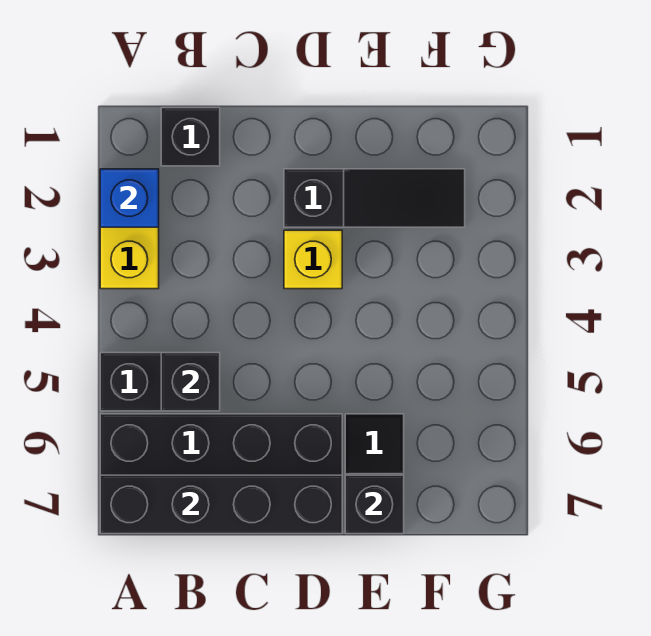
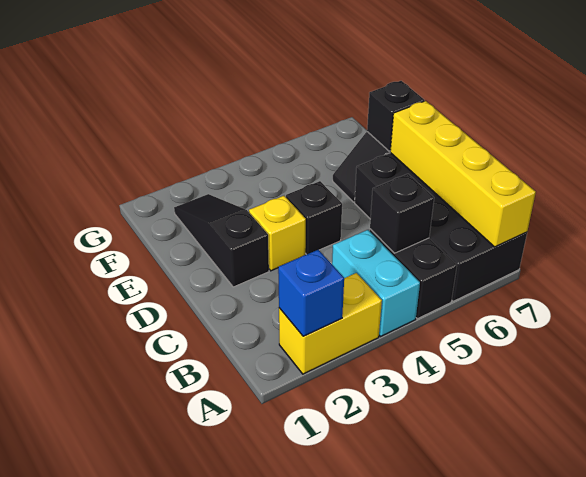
none -> cyan 1x2 brick [332,230,420,336]
black 1x4 brick [100,475,342,534] -> yellow 1x4 brick [390,101,536,247]
black 1x1 brick [161,108,220,166] -> black 1x1 brick moved to [286,181,342,255]

